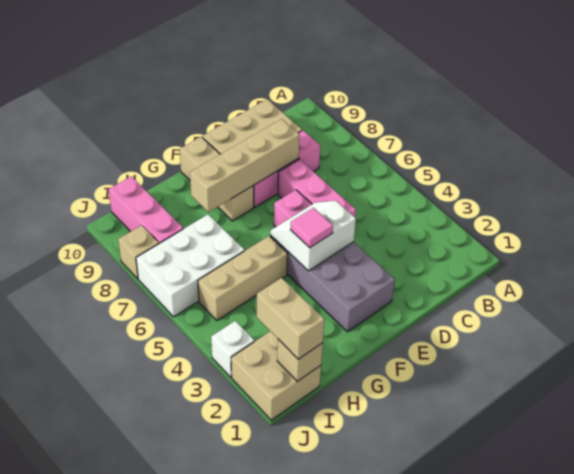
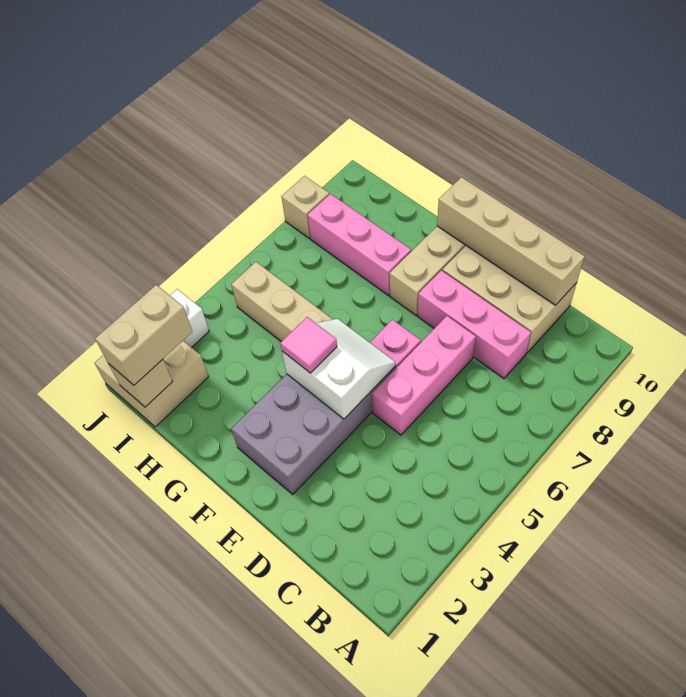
tan 1x4 brick [190,119,300,212] -> tan 1x4 brick moved to [437,177,585,305]
white 2x3 brick [136,215,245,317] -> none
pink 1x3 brick [109,176,183,243] -> pink 1x3 brick turned to [307,194,411,295]

